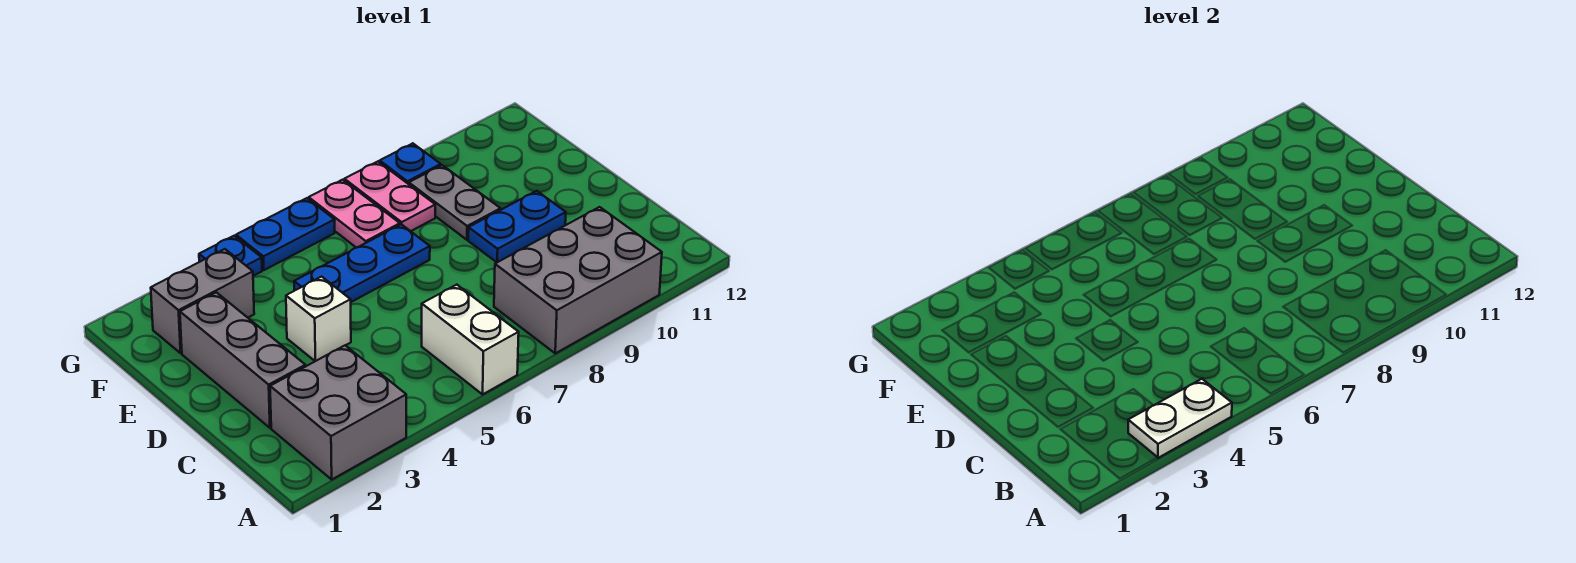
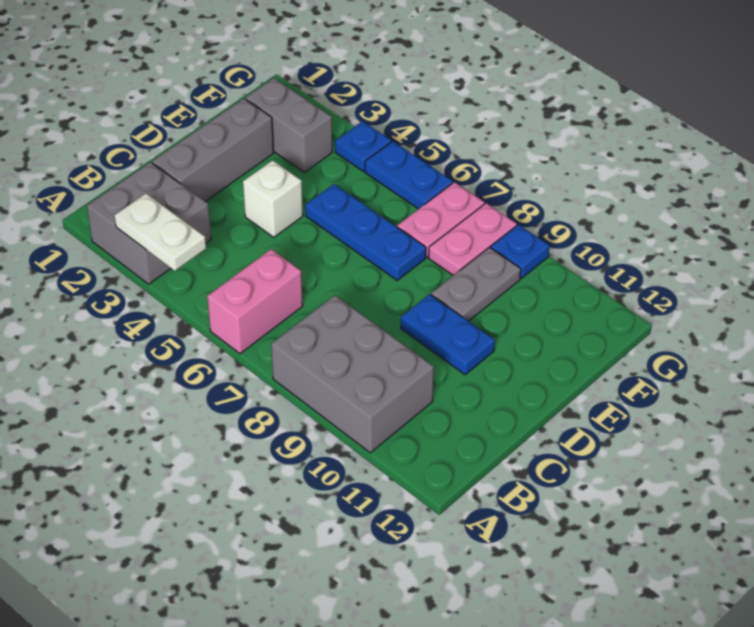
white 1x2 brick [422,285,519,394] -> pink 1x2 brick [207,249,303,354]

